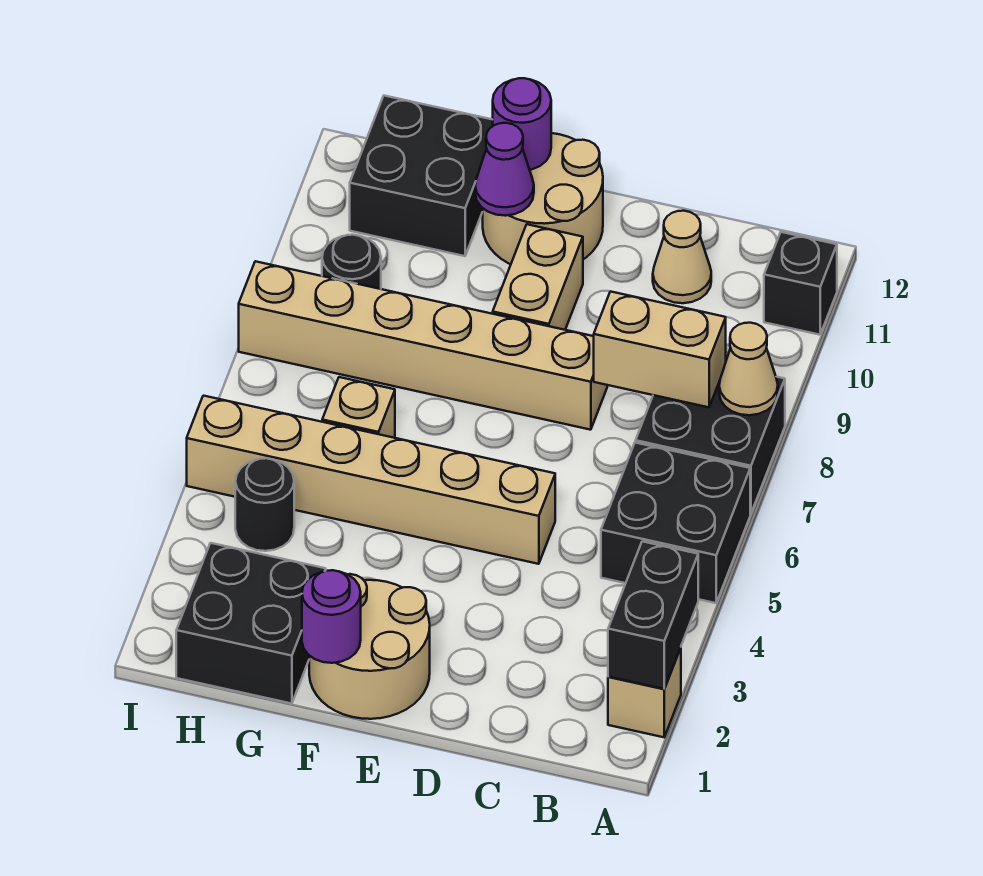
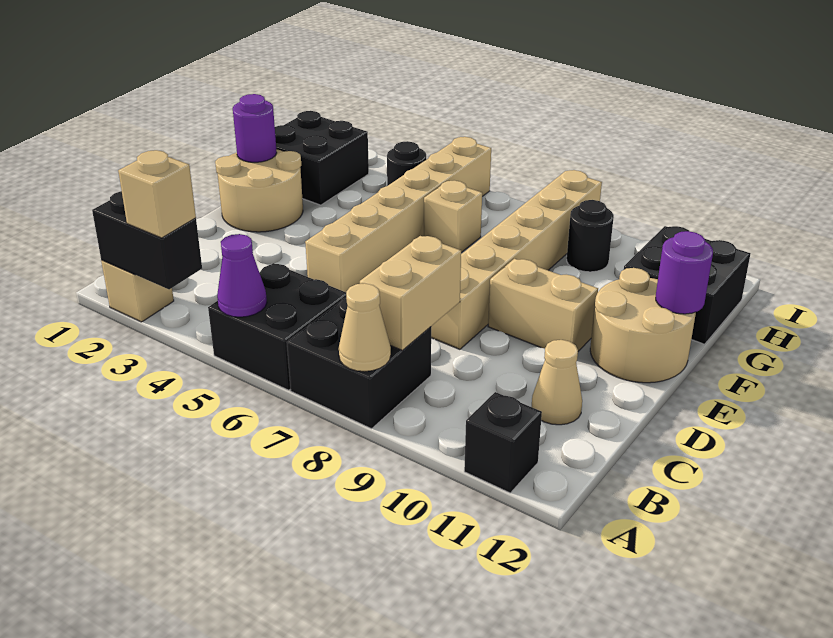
none -> tan 1x1 brick [118,150,196,238]
purple 1x1 cone [475,123,534,216] -> purple 1x1 cone moved to [217,234,267,317]

